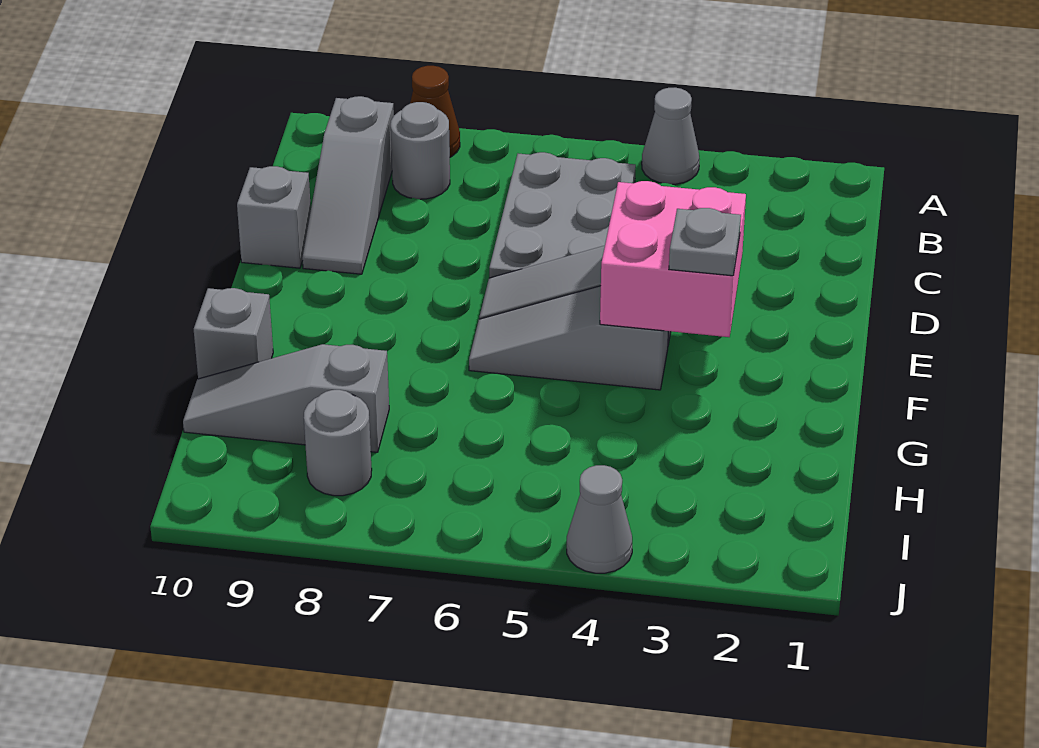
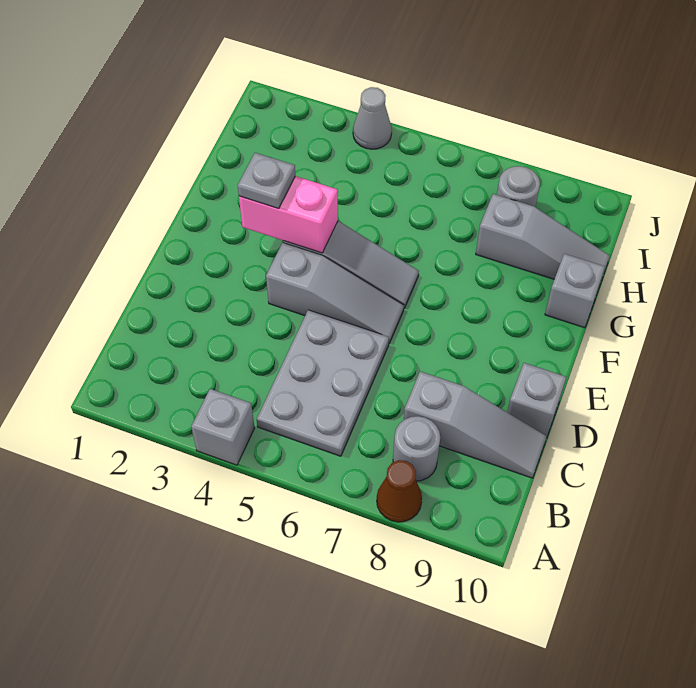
grey 1x1 cone [642,88,700,184] -> grey 1x1 brick [191,389,255,465]
grey 1x3 slope [302,96,394,274] -> grey 1x3 slope turned to [404,371,547,478]
pink 2x2 brick [600,181,746,337] -> pink 1x2 brick [239,176,338,253]

